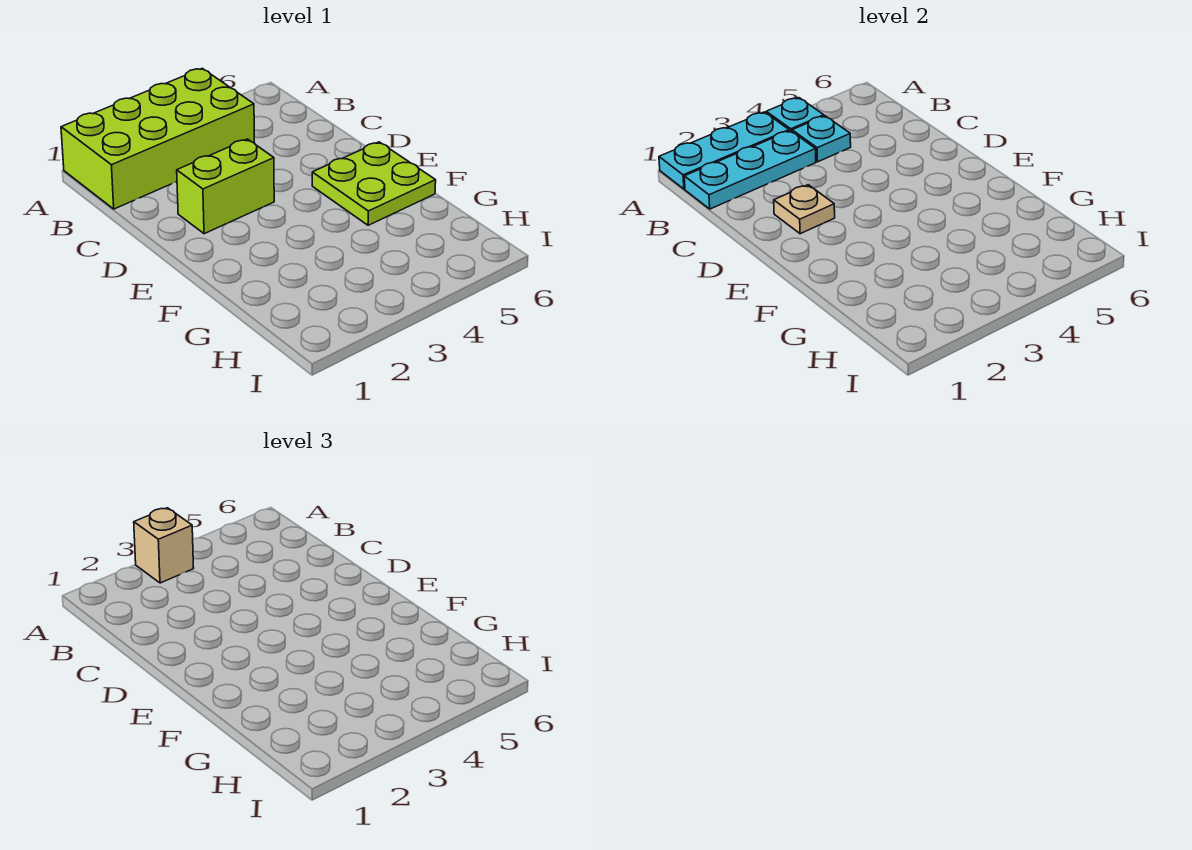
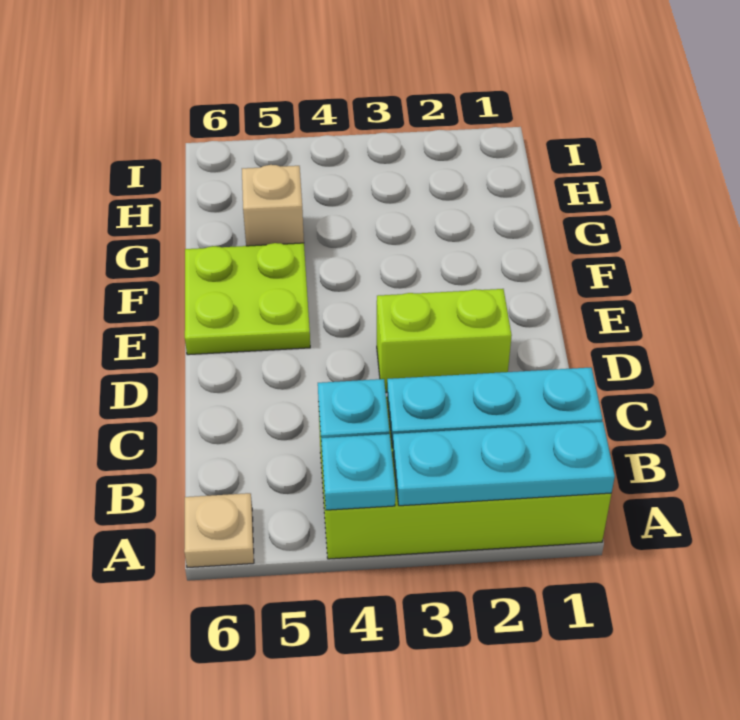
tan 1x1 brick [134,508,194,583] -> tan 1x1 brick moved to [242,165,304,246]
tan 1x1 plate [774,185,835,234] -> tan 1x1 plate moved to [184,493,254,568]

